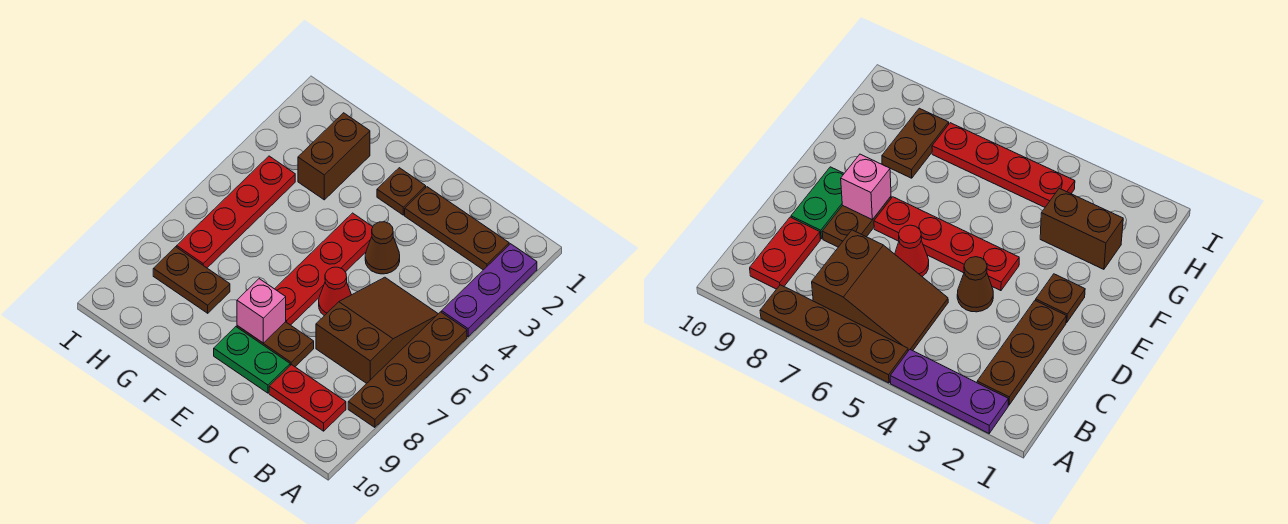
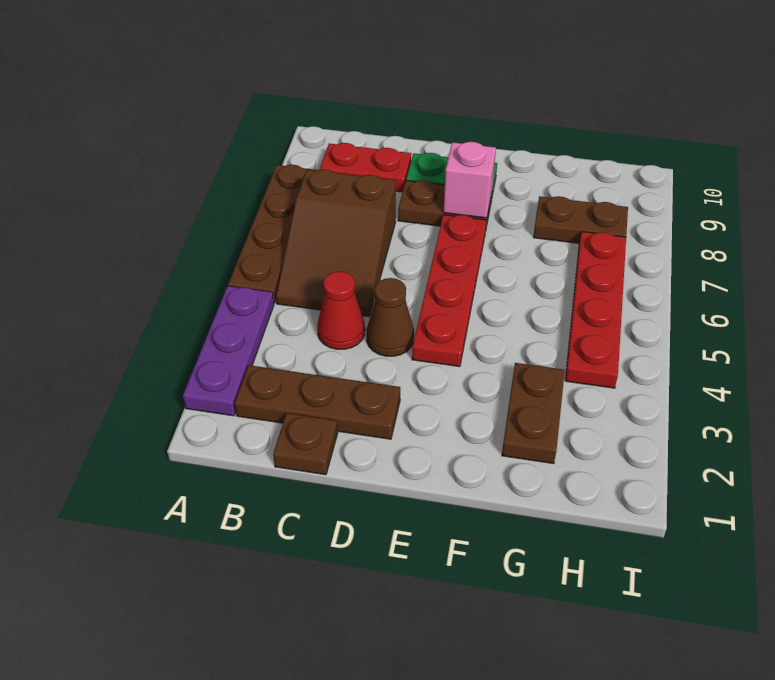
red 1x1 cone [319,267,351,316] -> red 1x1 cone moved to [317,271,365,349]
brown 1x1 plate [377,168,426,215] -> brown 1x1 plate moved to [273,413,338,475]
brown 1x2 brick [298,113,370,200] -> brown 1x2 plate [502,363,565,464]

